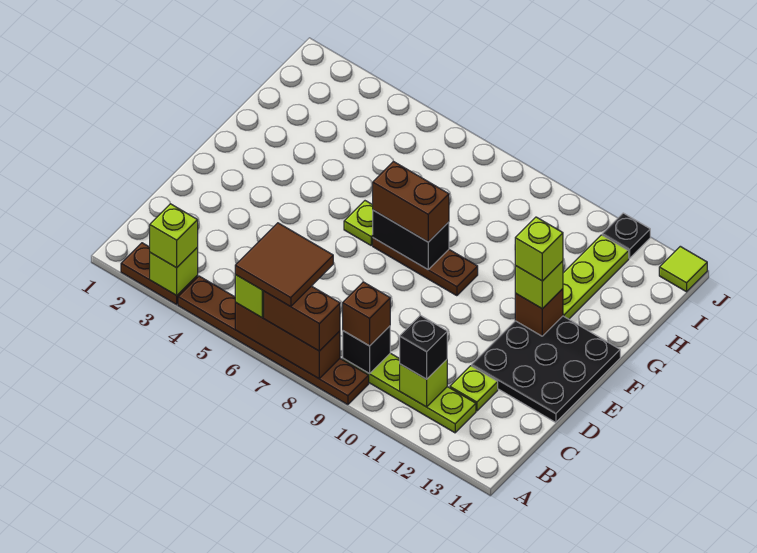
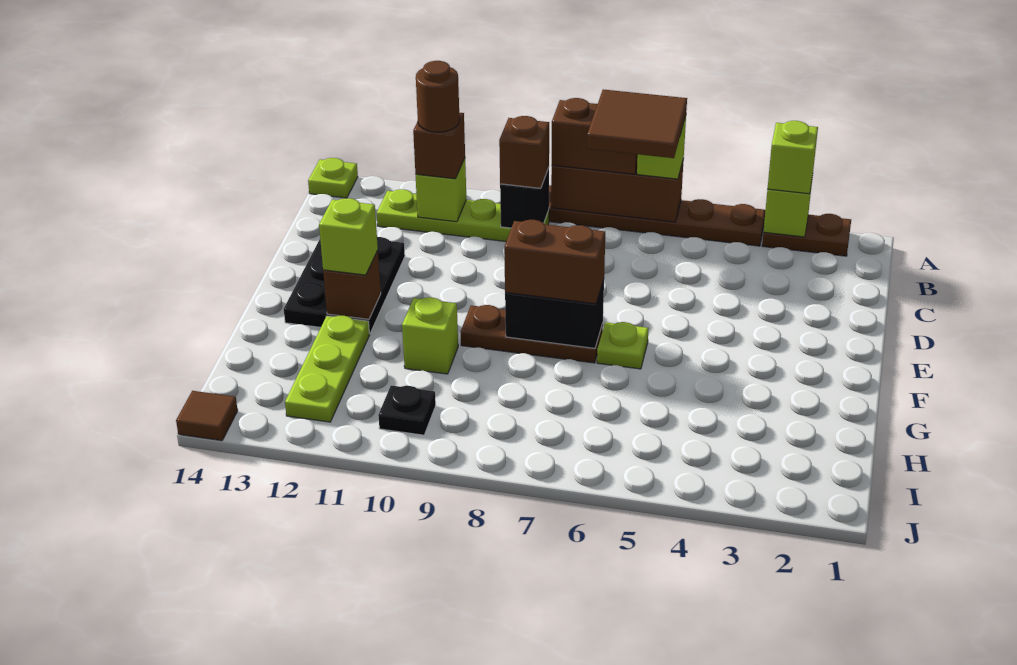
black 1x1 brick [400,315,447,379] -> brown 1x1 brick [413,113,465,179]
none -> brown 1x1 round brick [416,61,460,132]
lime 1x1 plate [450,366,498,411] -> lime 1x1 plate moved to [308,158,358,198]
black 3x3 plate [472,316,620,423] -> black 2x3 plate [284,237,405,334]
lime 1x1 brick [515,217,563,281] -> lime 1x1 brick moved to [402,297,458,374]
black 1x1 plate [602,213,650,258] -> black 1x1 plate moved to [378,385,436,435]
lime 1x1 tile [659,246,707,292] -> brown 1x1 tile [176,391,238,441]

